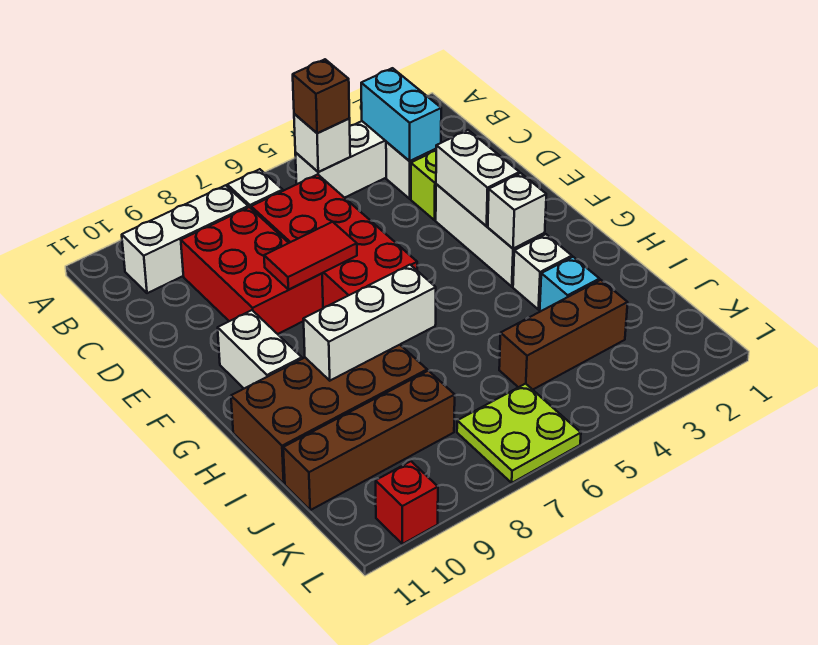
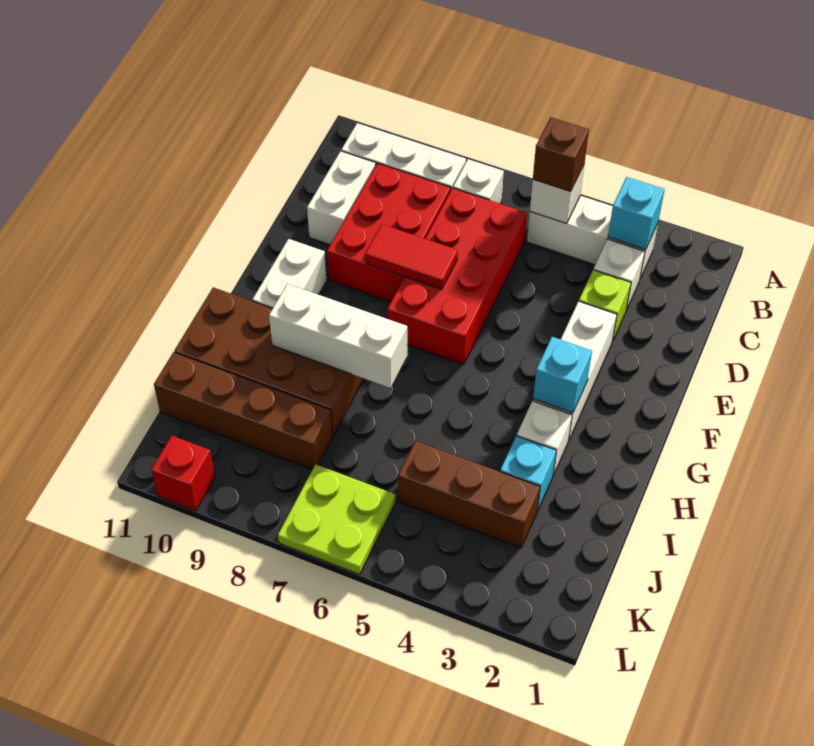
cyan 1x2 brick [361,68,441,161] -> cyan 1x1 brick [608,177,665,250]
white 1x2 brick [436,130,519,226] -> white 1x2 brick moved to [307,151,376,245]
white 1x1 brick [488,173,546,249] -> cyan 1x1 brick [533,337,592,413]

